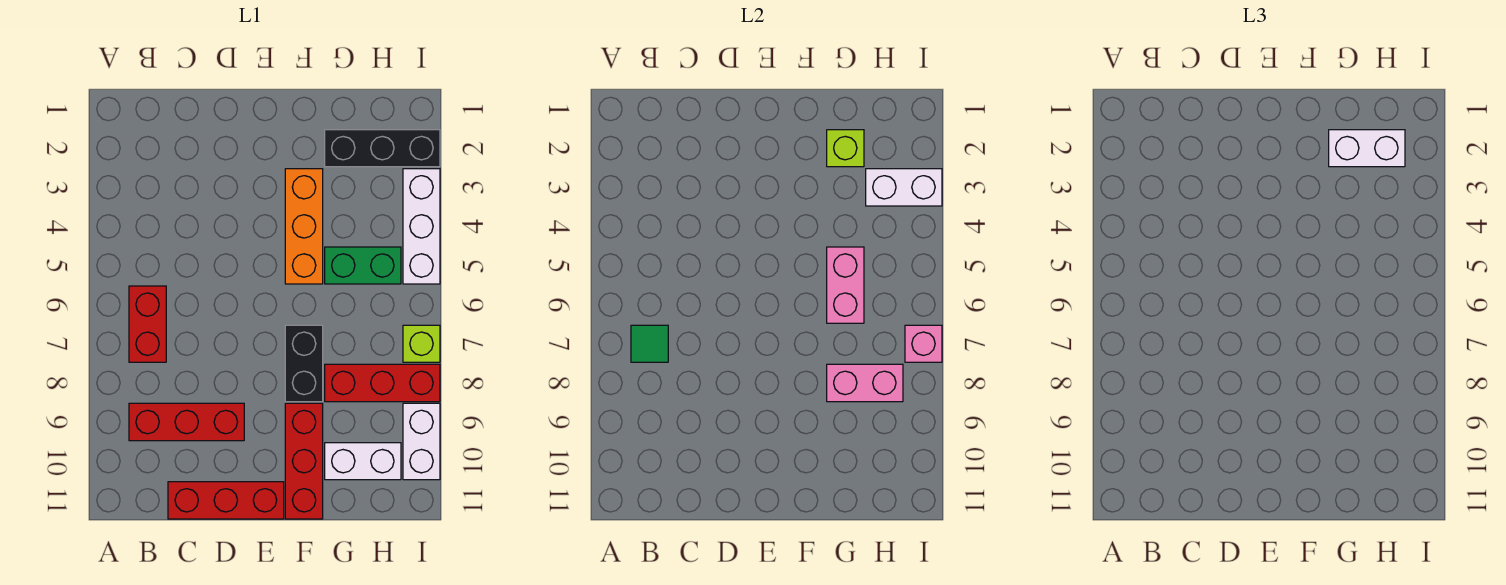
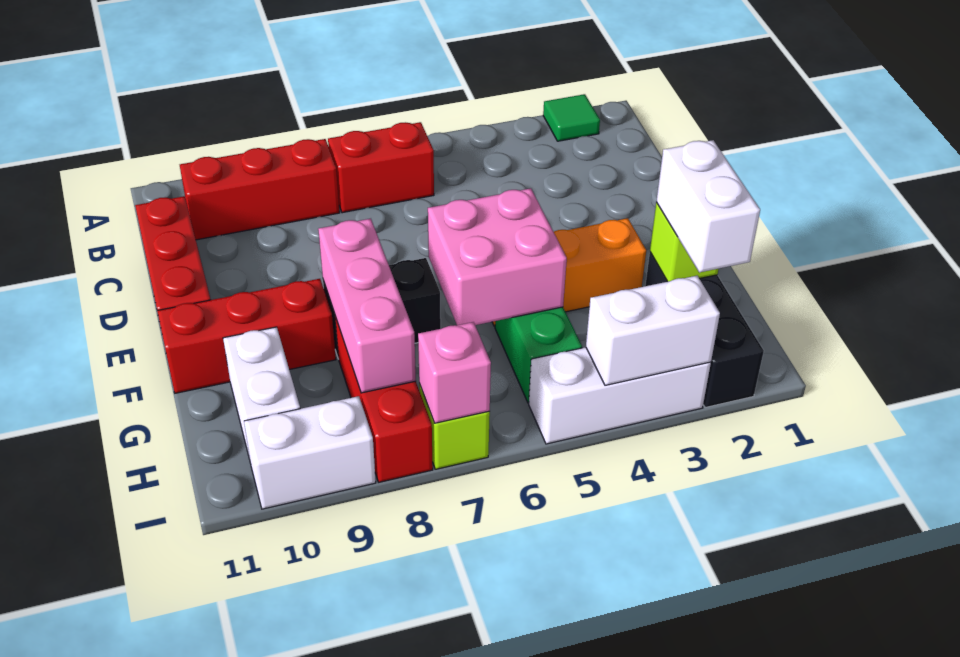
green 1x1 tile [631,325,668,362] -> green 1x1 tile moved to [543,94,600,141]
red 1x3 brick [129,403,244,441] -> red 1x3 brick turned to [180,139,340,240]
pink 1x2 brick [827,247,864,323] -> pink 2x2 brick [428,188,567,325]
pink 1x2 brick [827,364,903,402] -> pink 1x3 brick [318,219,416,393]
white 1x2 brick [866,169,942,206] -> white 1x2 brick turned to [586,276,720,385]

